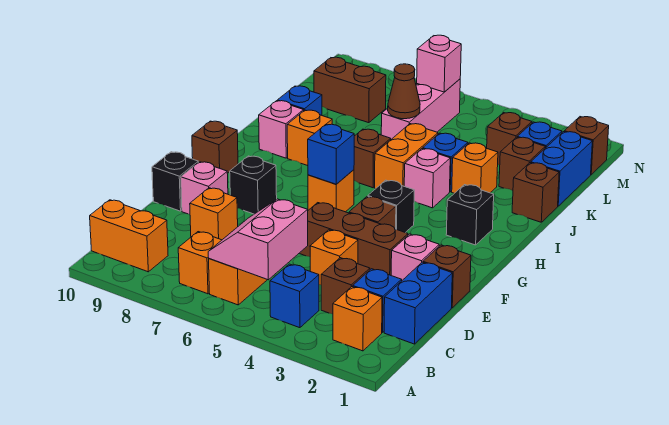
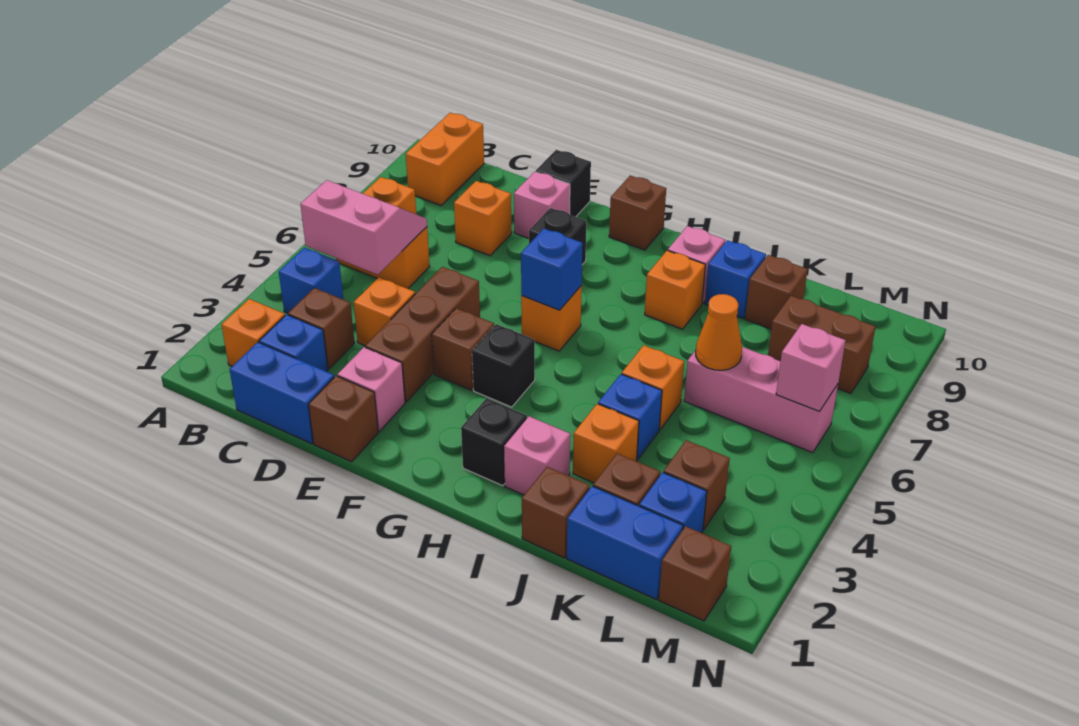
pink 1x1 brick [404,149,450,208] -> pink 1x1 brick moved to [504,416,570,495]
orange 1x2 brick [375,124,438,189] -> orange 1x1 brick [622,345,684,429]
brown 1x1 brick [354,129,391,188] -> brown 1x1 brick moved to [745,255,808,329]
brown 1x1 cone [388,64,420,119] -> orange 1x1 cone [696,294,742,370]
brown 1x2 brick [314,57,386,123] -> brown 1x2 brick turned to [768,296,875,394]

